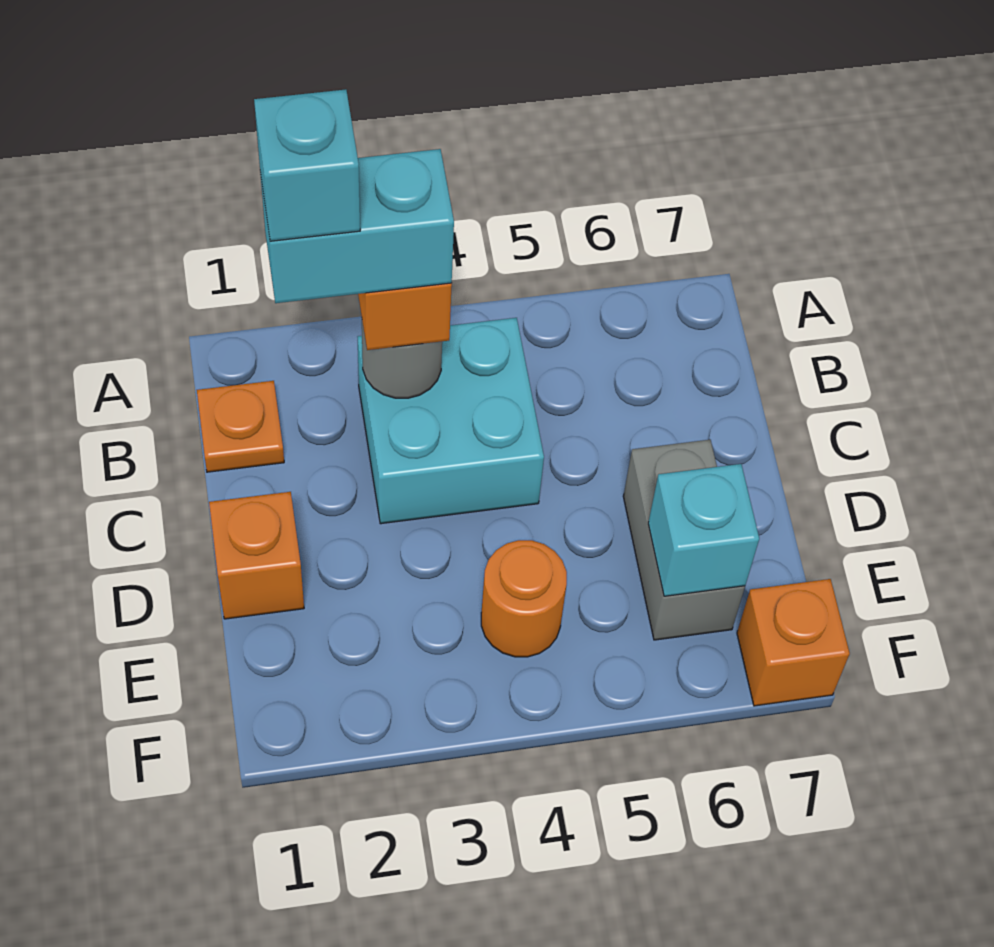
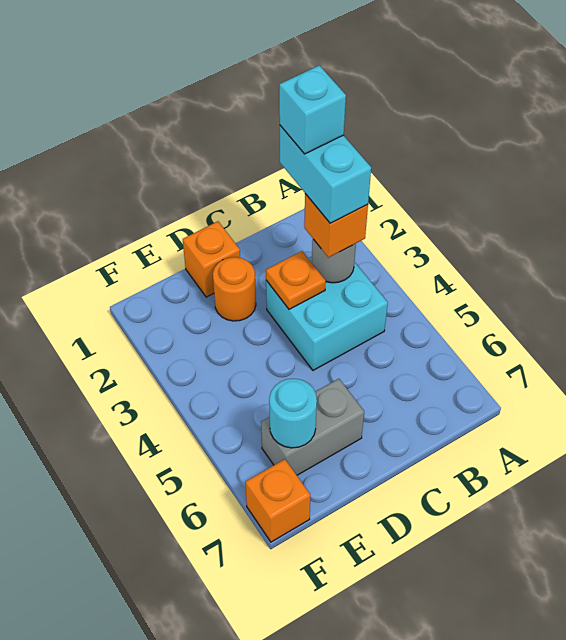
orange 1x1 plate [197,381,284,472] -> orange 1x1 plate moved to [266,251,326,309]
orange 1x1 round brick [481,540,567,657] -> orange 1x1 round brick moved to [213,257,256,321]
cyan 1x1 brick [648,464,759,596] -> cyan 1x1 round brick [269,379,317,448]

